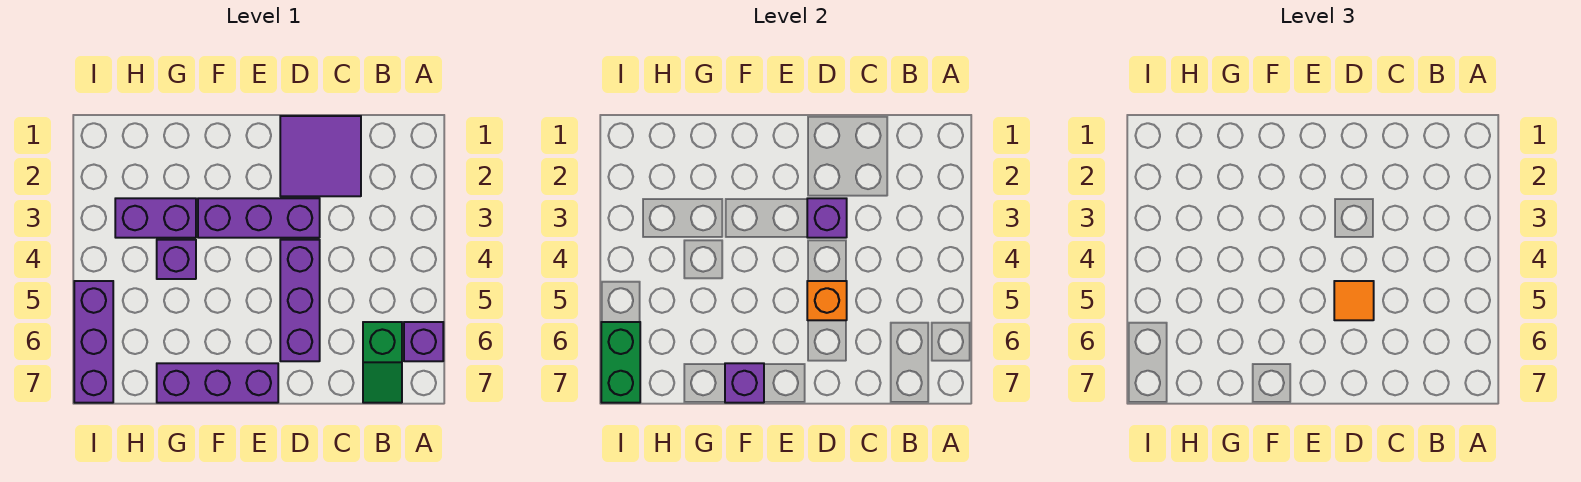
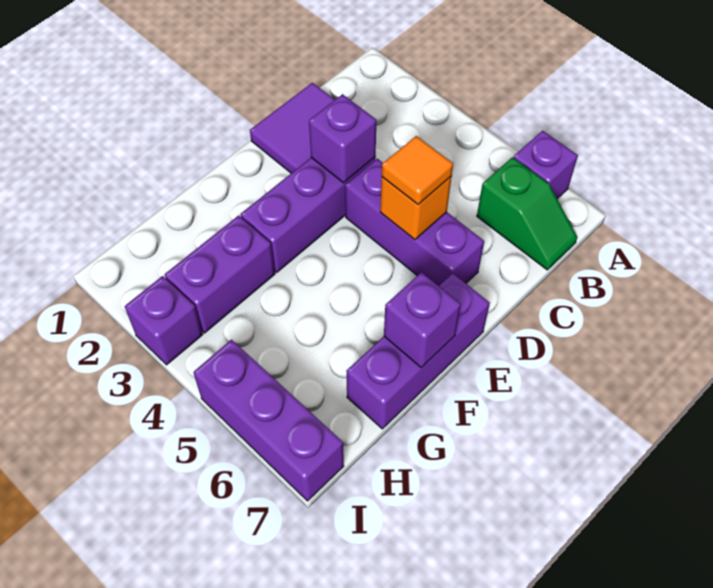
purple 1x1 brick [157,240,196,279] -> purple 1x1 brick moved to [125,276,203,365]
green 1x2 brick [601,322,640,403] -> none

